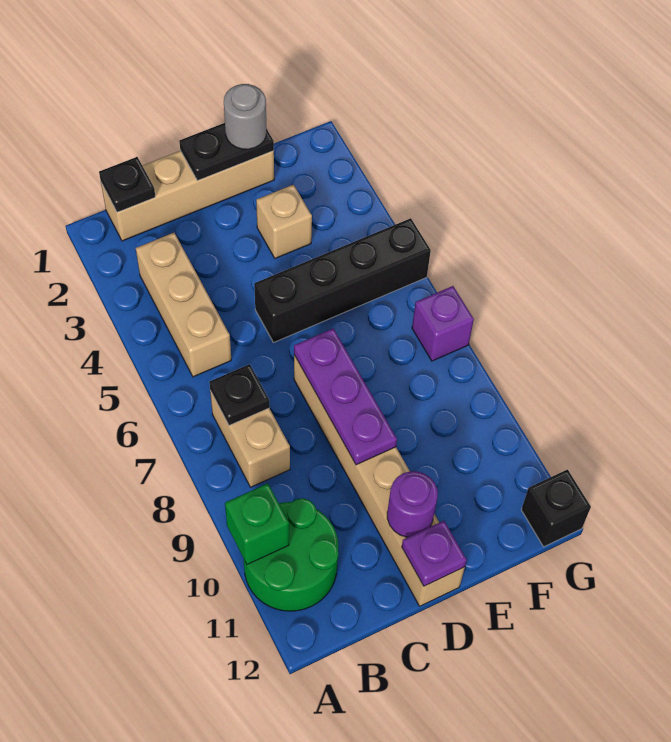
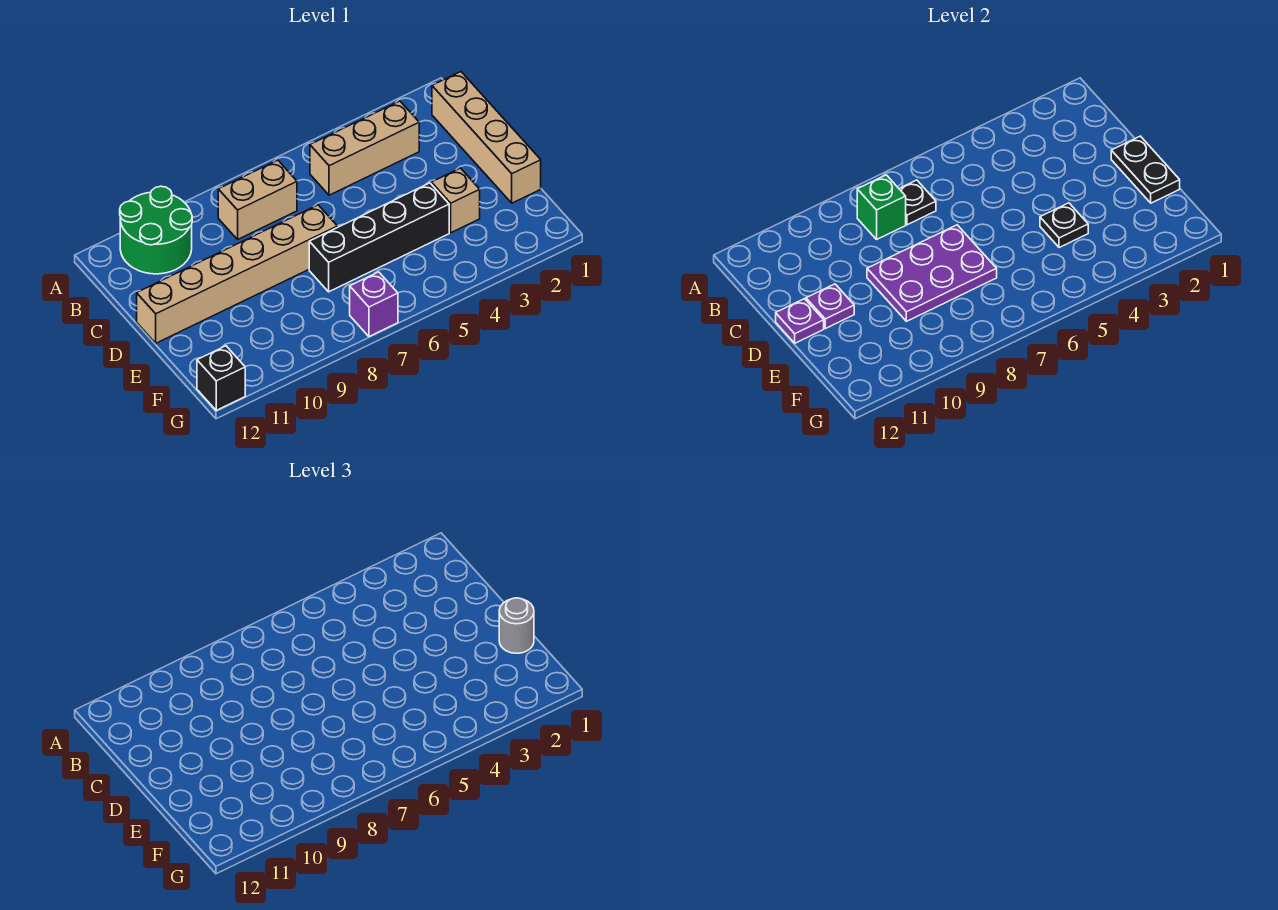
green 1x1 brick [225,484,289,564] -> green 1x1 brick moved to [857,175,906,239]
black 1x1 plate [99,157,155,212] -> black 1x1 plate moved to [1040,203,1088,248]
black 1x4 brick [254,218,431,343] -> black 1x4 brick turned to [309,183,449,292]
purple 1x3 plate [294,329,397,465] -> purple 2x3 plate [867,225,997,321]
purple 1x1 round brick [387,471,438,537] -> purple 1x1 plate [806,284,854,329]

